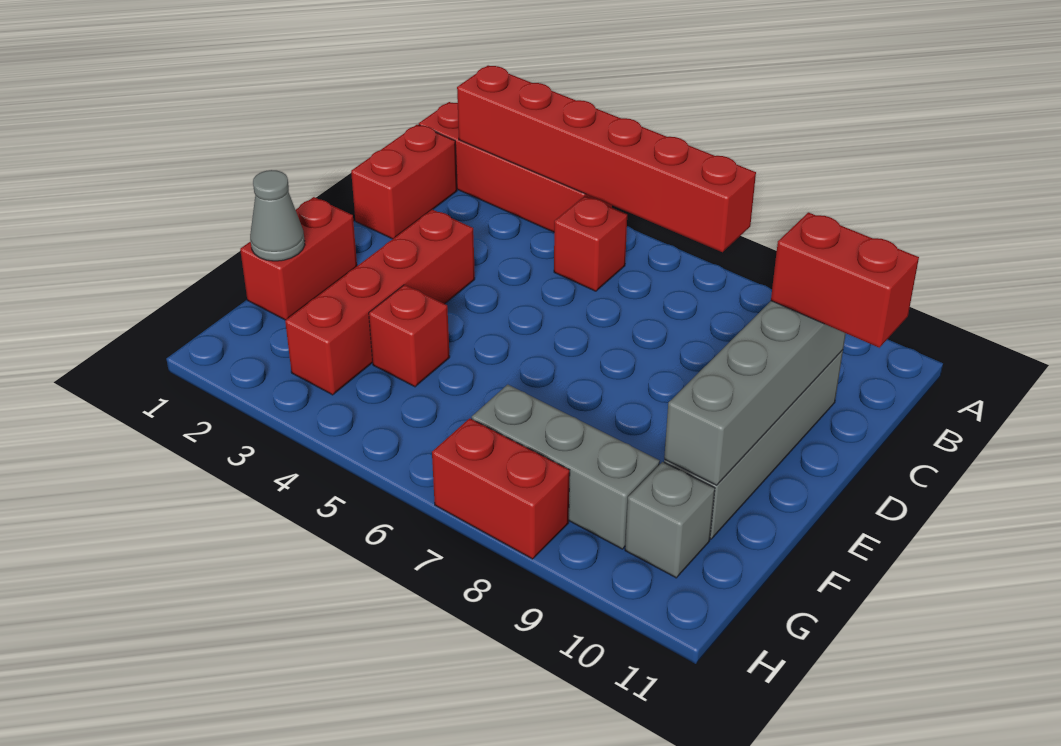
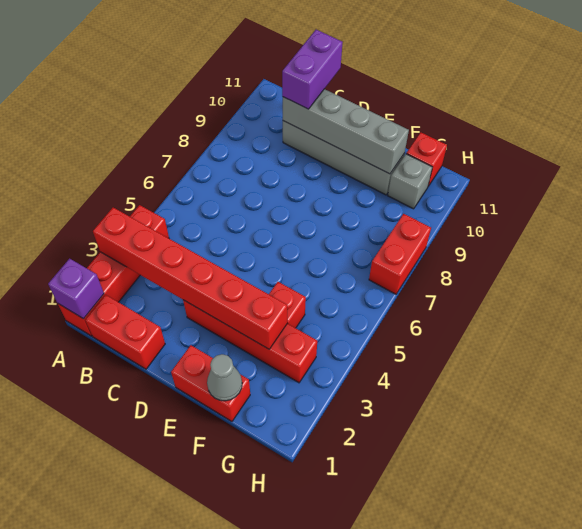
none -> purple 1x1 brick [48,259,104,319]
red 1x6 brick [457,66,756,252] -> red 1x6 brick turned to [93,208,287,349]
red 1x1 brick [554,196,627,291] -> red 1x1 brick moved to [406,133,447,186]
red 1x2 brick [771,212,919,348] -> purple 1x2 brick [282,30,343,109]
grey 1x3 brick [472,385,660,549] -> none

